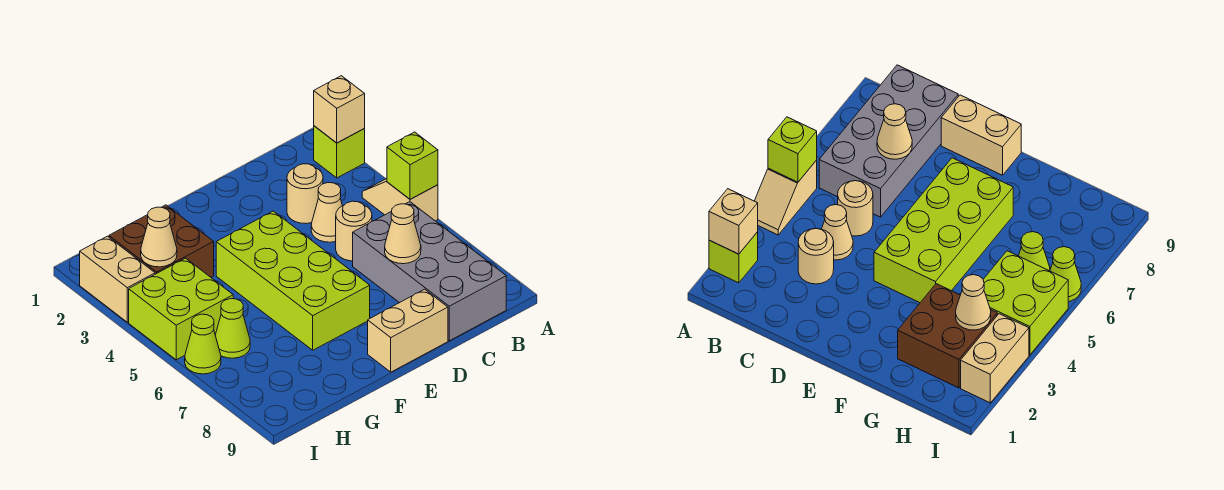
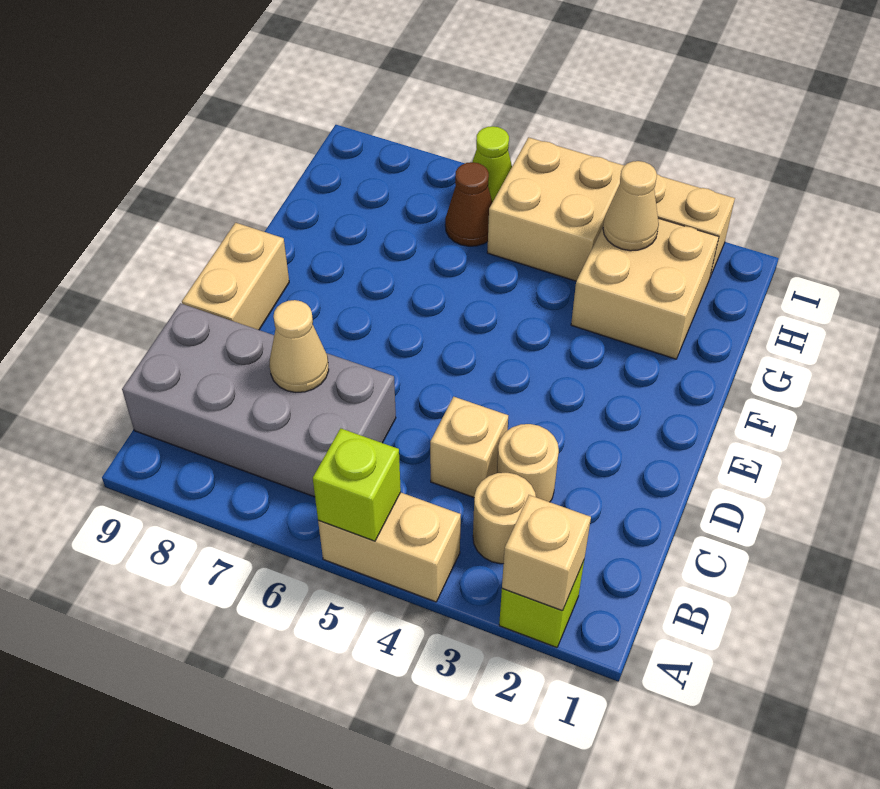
tan 1x2 slope [362,179,438,221] -> tan 1x2 brick [318,492,461,602]
tan 1x1 cone [311,183,342,242] -> tan 1x1 brick [430,397,508,497]
tan 1x1 round brick [336,201,372,261] -> tan 1x1 round brick moved to [473,473,536,564]
lime 2x4 brick [216,211,370,350] -> none
brown 2x2 brick [109,205,214,277] -> tan 2x2 brick [571,218,719,359]
lime 2x2 brick [129,258,233,360] -> tan 2x2 brick [487,137,624,281]
lime 1x1 cone [215,299,250,358] -> brown 1x1 cone [445,162,492,246]

